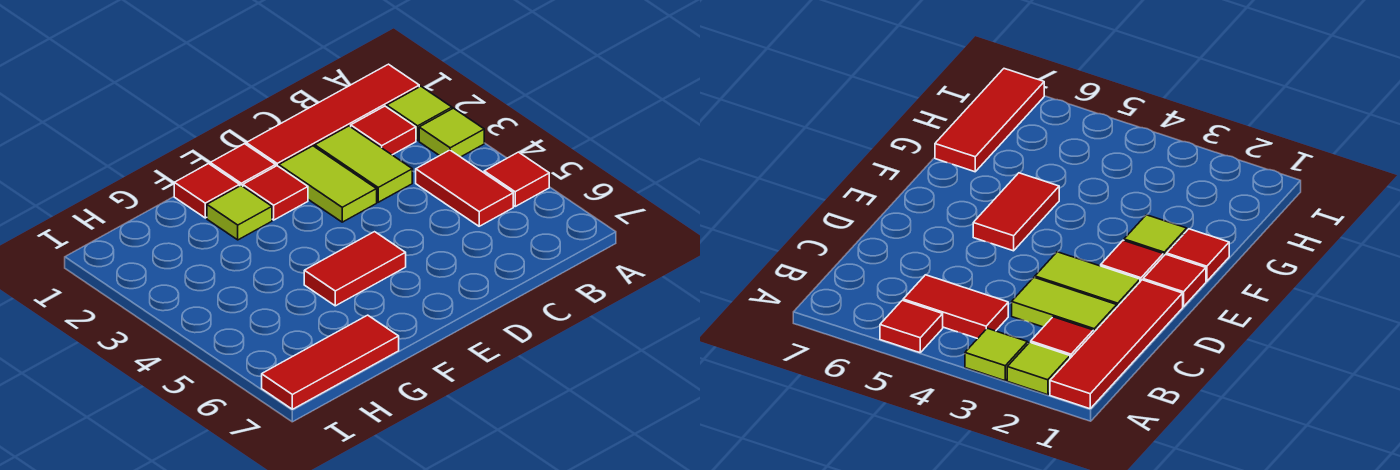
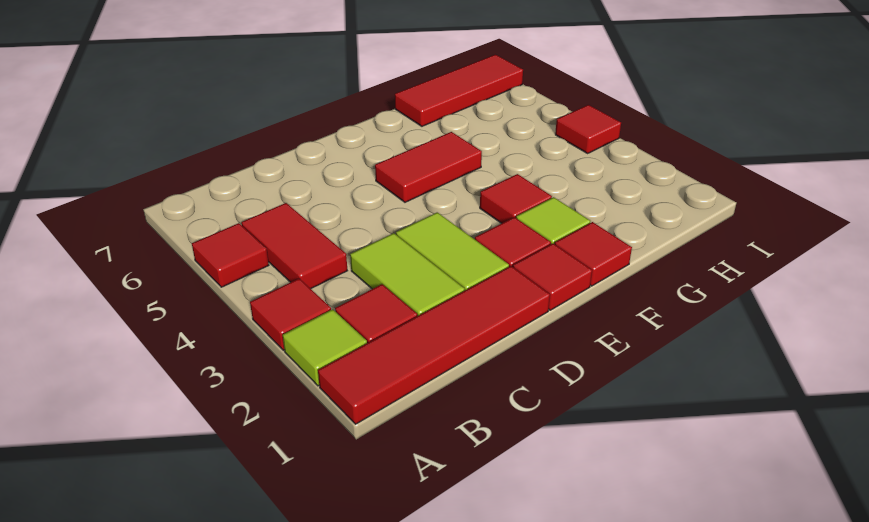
lime 1x1 tile [419,108,484,157] -> red 1x1 tile [250,279,331,350]
none -> red 1x1 tile [480,174,552,223]
none -> red 1x1 tile [555,105,621,153]

